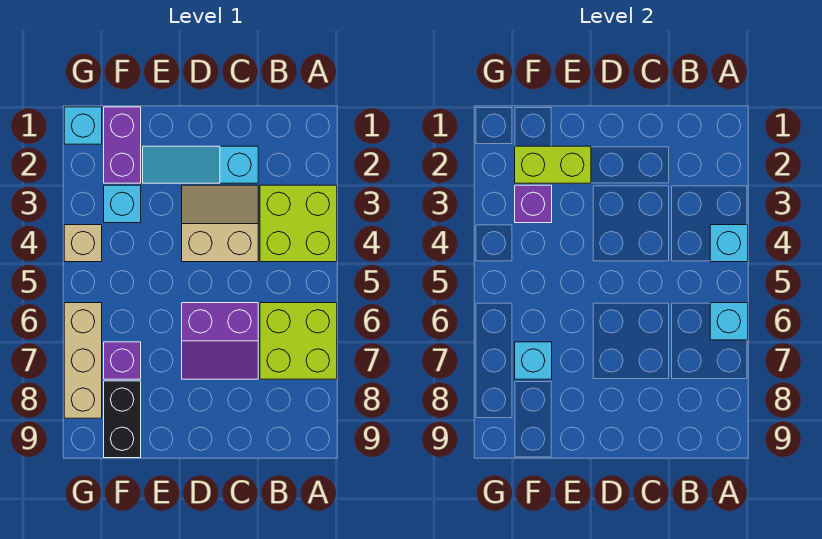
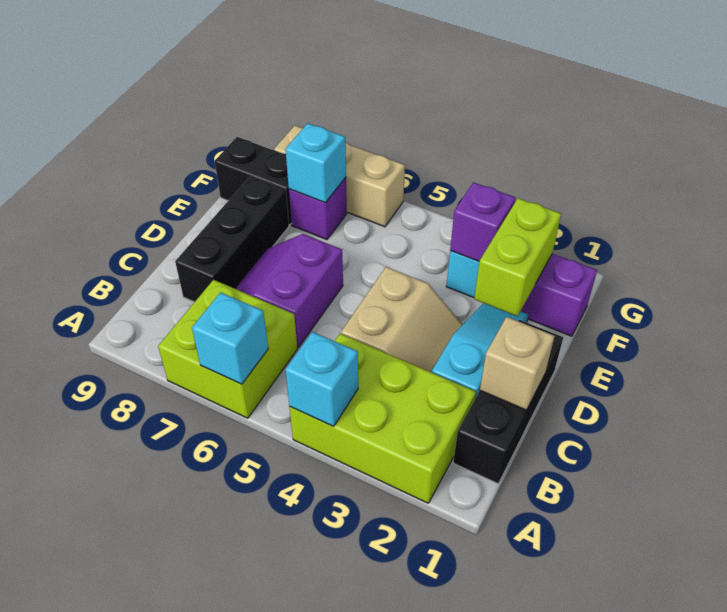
lime 2x2 brick [260,185,337,262] -> lime 2x3 brick [289,334,476,503]
none -> black 1x3 brick [453,320,563,484]
none -> black 1x3 brick [175,176,289,302]
cyan 1x1 brick [64,107,102,144] -> none
tan 1x1 brick [64,225,102,262] -> tan 1x1 brick moved to [480,317,555,410]

